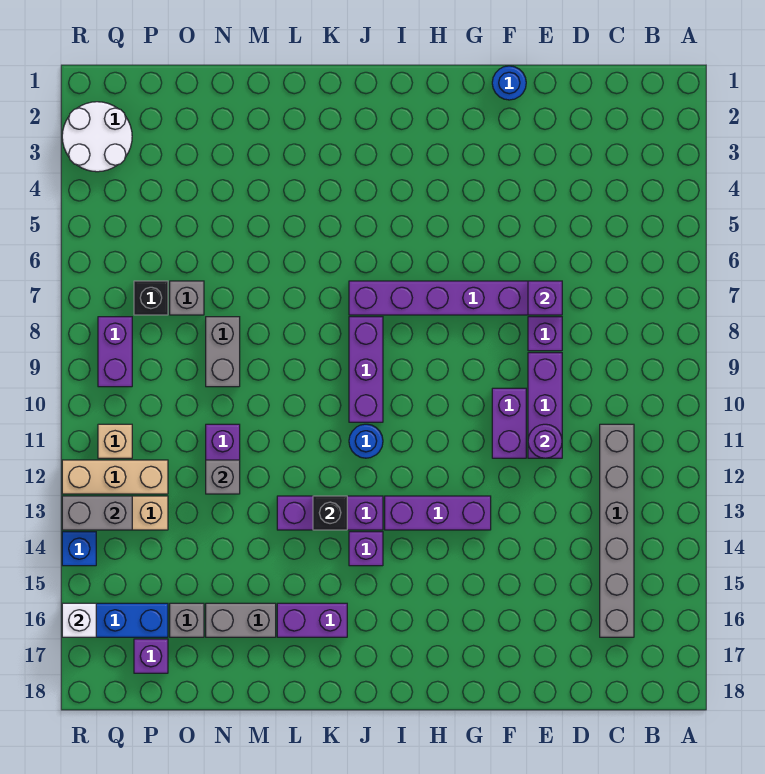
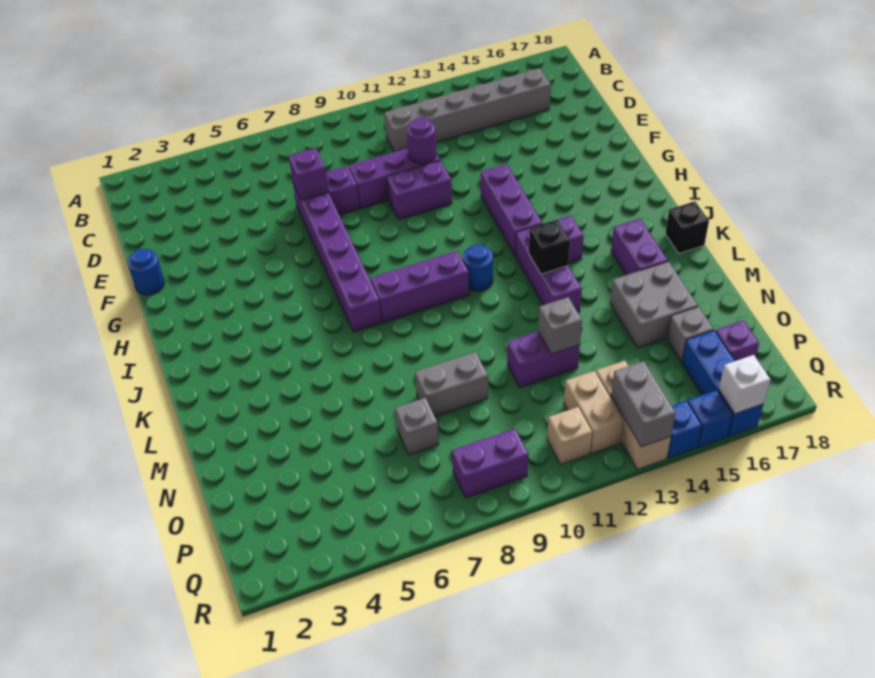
grey 1x2 brick [206,603,276,637] -> grey 2x2 brick [610,261,698,348]
black 1x1 brick [134,281,168,315] -> black 1x1 brick moved to [665,201,709,253]
tan 1x3 brick [62,460,168,494] -> tan 1x2 brick [564,371,624,454]
white 2x2 round brick [62,102,132,172] -> none
none -> blue 1x1 brick [688,390,733,447]

